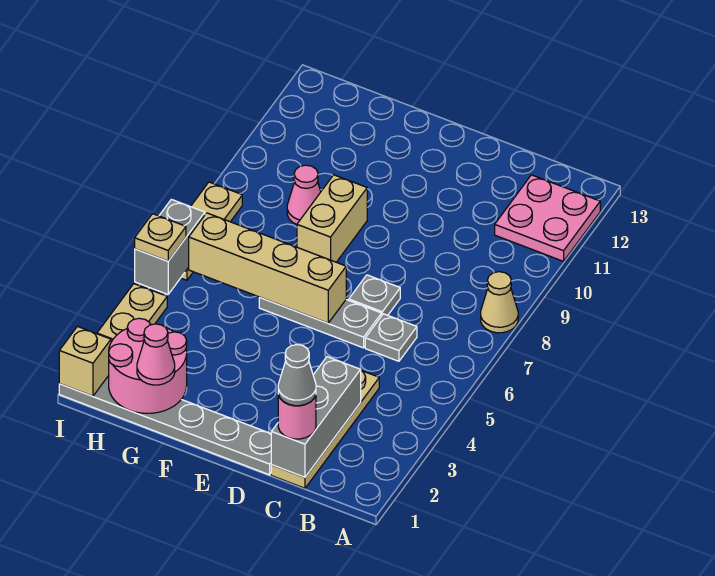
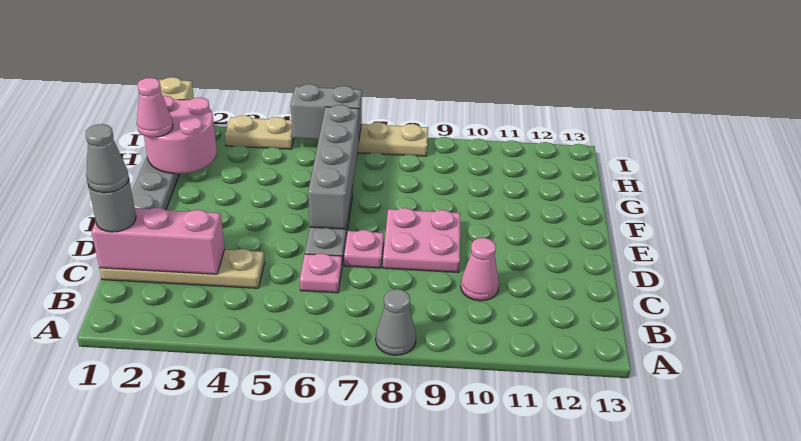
tan 1x1 cone [481,272,518,333] -> grey 1x1 cone [376,289,416,355]
pink 2x2 plate [495,175,600,261] -> pink 2x2 plate moved to [383,208,461,273]
grey 1x3 brick [271,357,361,477] -> pink 1x3 brick [91,208,225,274]
pink 1x1 round brick [278,395,316,439] -> grey 1x1 round brick [89,180,136,232]
grey 1x1 plate [365,314,417,361] -> pink 1x1 plate [300,253,342,293]
grey 1x1 plate [349,275,400,315] -> pink 1x1 plate [344,230,384,268]
tan 1x4 brick [188,213,346,323] -> grey 1x4 brick [308,105,359,229]
tan 1x2 brick [297,175,367,262] -> none
pink 1x1 cone [287,165,321,225] -> pink 1x1 cone moved to [461,238,499,301]
tan 1x1 plate [135,214,186,261] -> none

